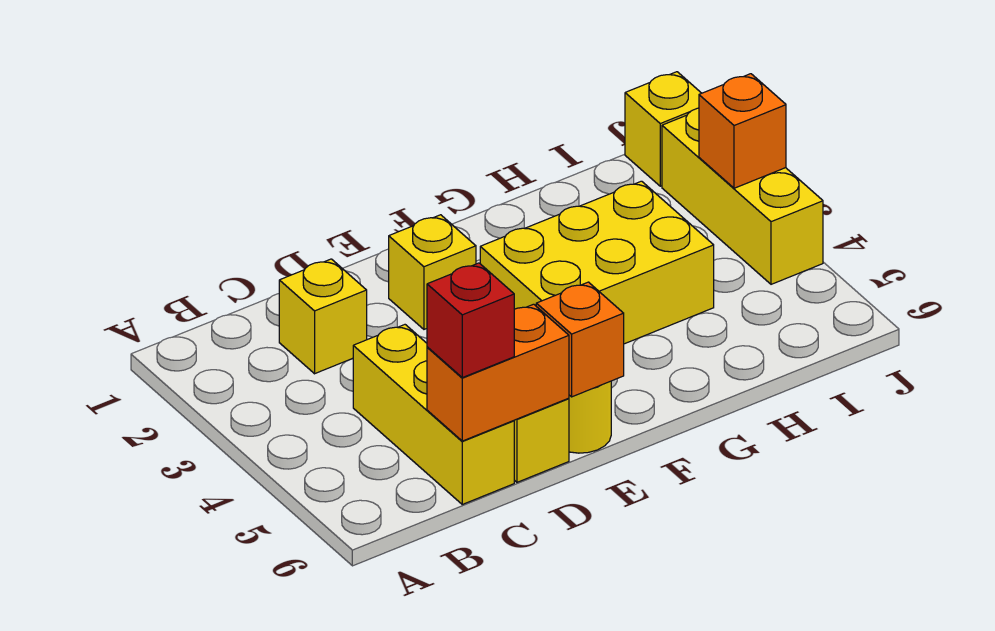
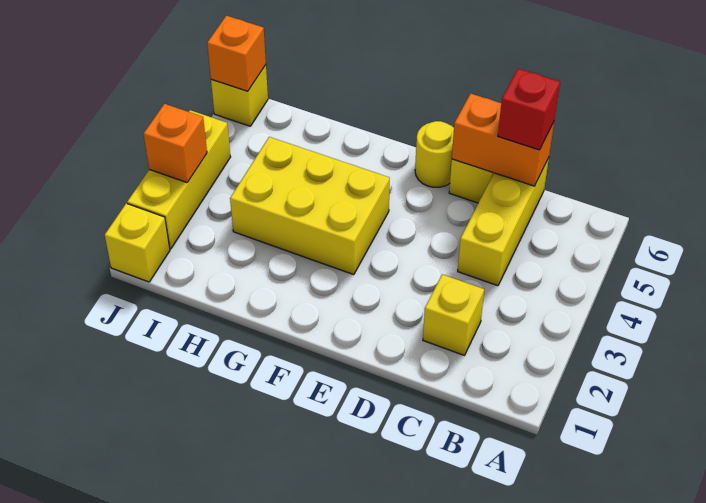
yellow 1x1 brick [389,215,476,329] -> yellow 1x1 brick moved to [211,65,268,126]
orange 1x1 brick [536,282,624,397] -> orange 1x1 brick moved to [207,16,266,91]

